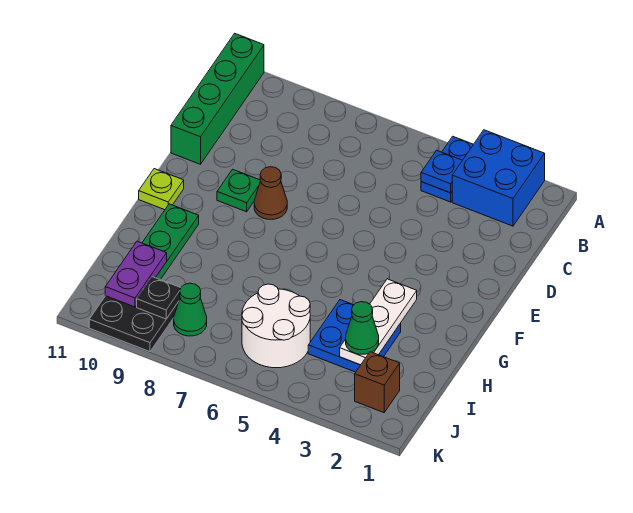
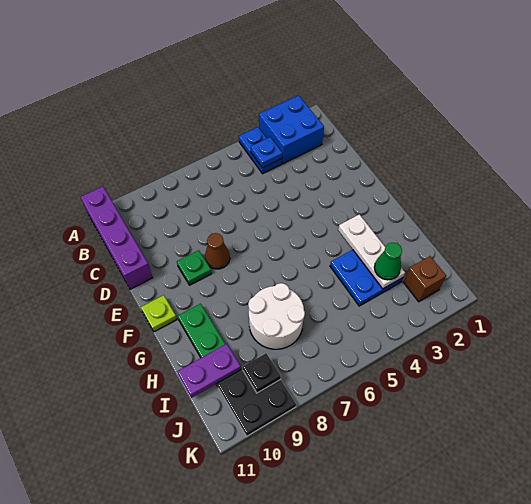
green 1x4 brick [171,33,264,164] -> purple 1x4 brick [81,187,153,289]
white 2x2 round brick [242,284,310,368] -> white 2x2 round brick moved to [248,283,305,349]
purple 1x2 plate [105,241,167,307] -> purple 1x2 plate turned to [177,344,241,398]
green 1x1 cone [174,283,207,336] -> none

